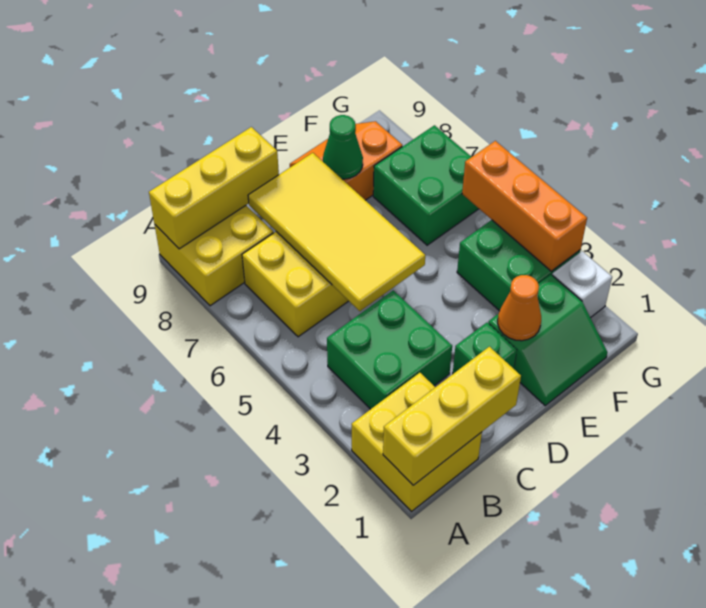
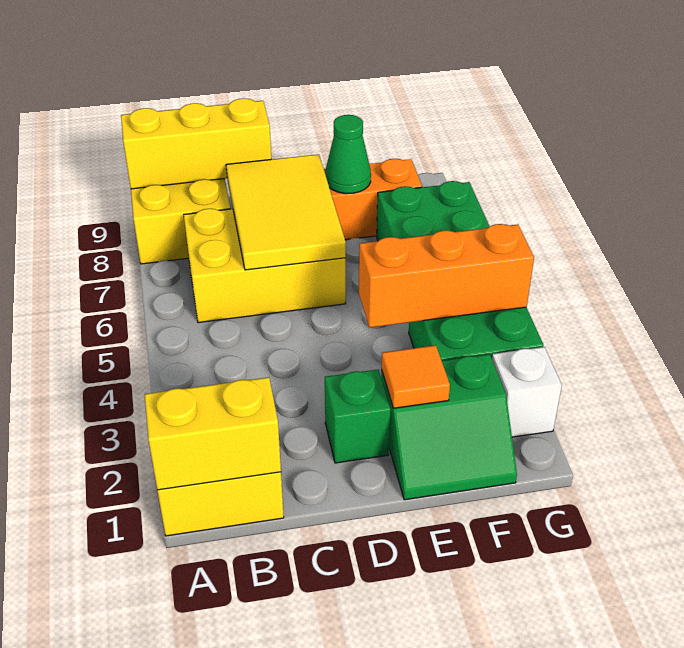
yellow 1x3 brick [383,347,521,485] -> yellow 1x2 brick [145,377,281,490]
green 2x2 brick [327,291,452,409] -> none
yellow 2x4 tile [248,153,425,311] -> yellow 2x3 tile [226,154,346,270]
orange 1x1 cone [498,275,541,341] -> orange 1x1 tile [381,345,450,408]
orange 1x3 brick [462,141,587,271] -> orange 1x3 brick turned to [359,224,534,328]

